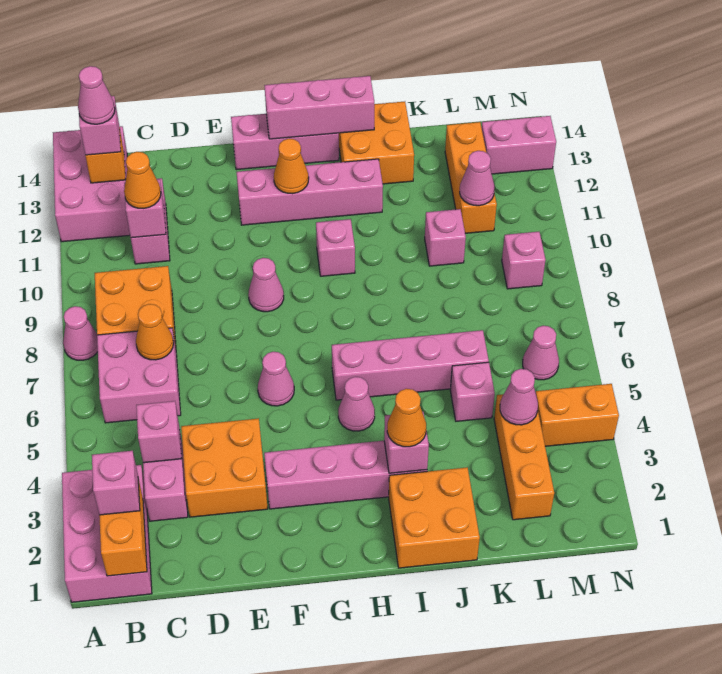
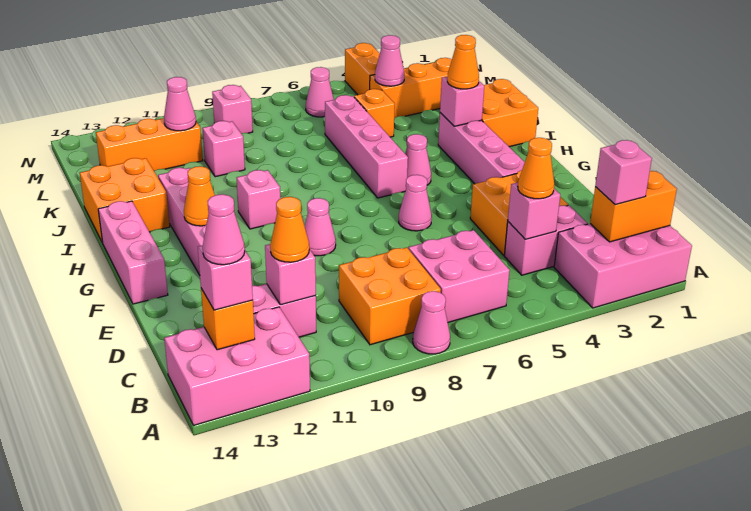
orange 1x1 cone [136,304,173,360] -> orange 1x1 cone moved to [518,138,554,199]
pink 1x3 brick [264,76,374,139] -> none
pink 1x1 brick [450,362,495,421] -> orange 1x1 brick [354,89,395,137]
pink 1x2 brick [481,116,556,174] -> none

